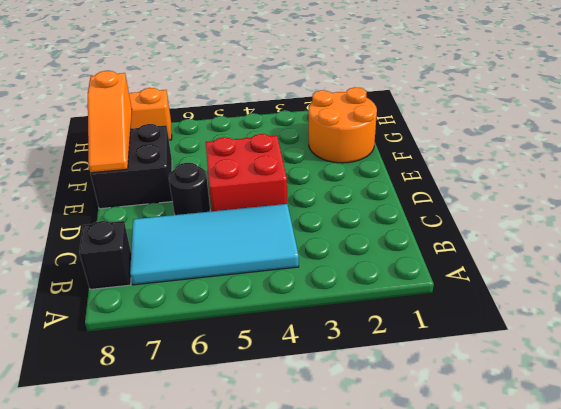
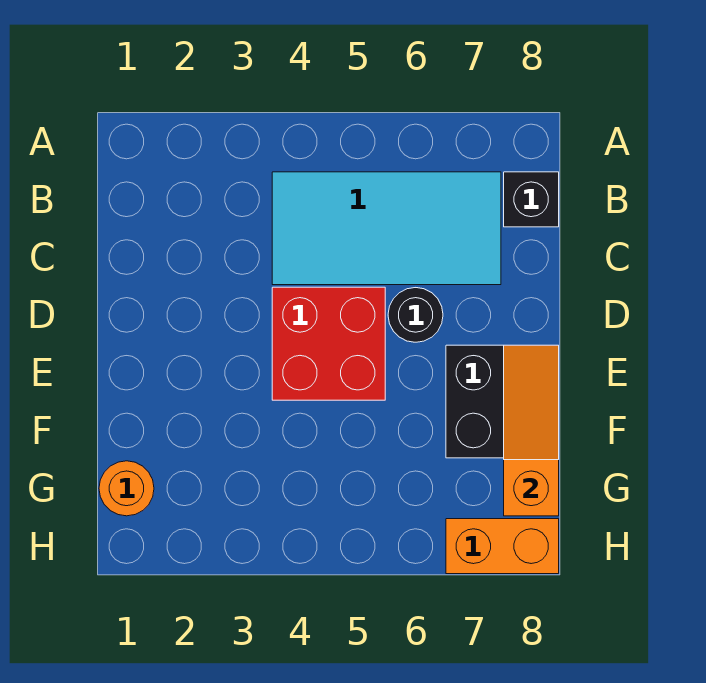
orange 2x2 round brick [309,87,377,163] -> orange 1x1 round brick [99,461,154,516]

